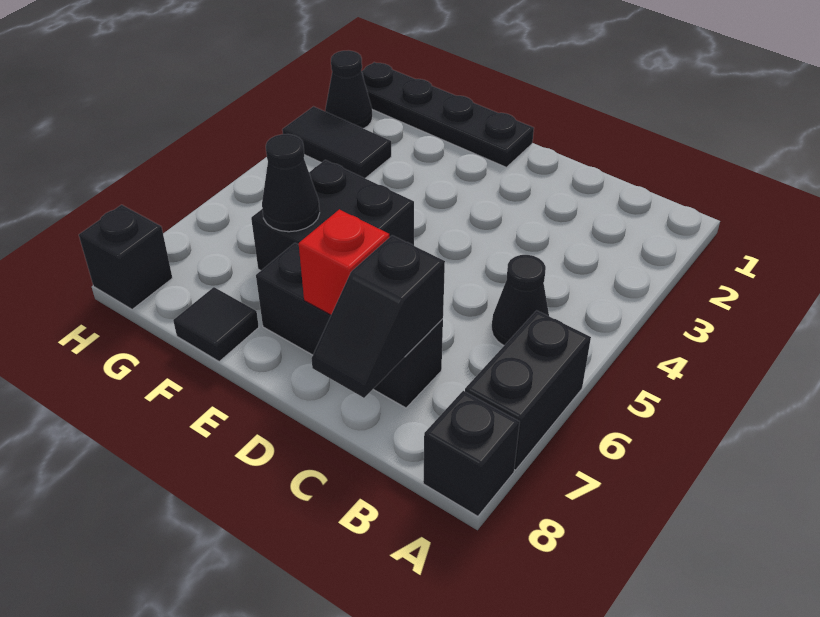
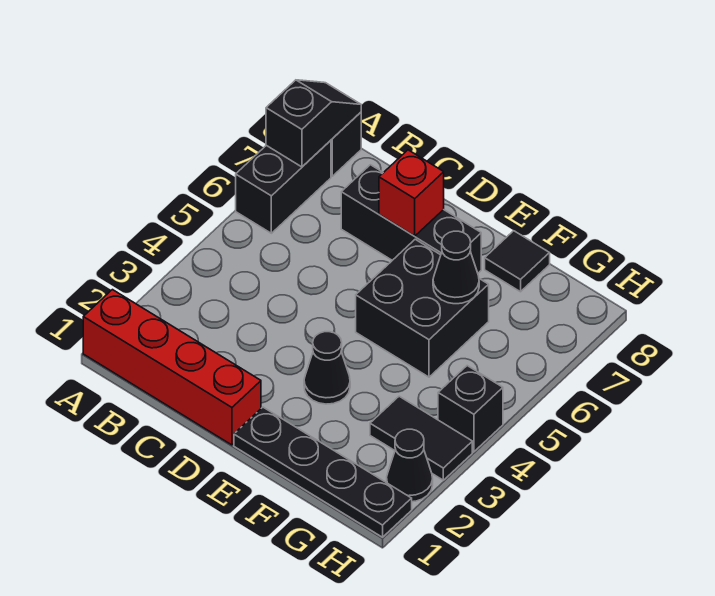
none -> red 1x4 brick [83,290,261,445]
black 1x1 cone [491,255,549,345] -> black 1x1 cone moved to [304,332,350,404]
black 1x2 slope [312,235,445,398] -> black 1x2 slope moved to [266,80,361,167]
black 1x1 brick [79,205,172,309] -> black 1x1 brick moved to [438,366,503,452]

